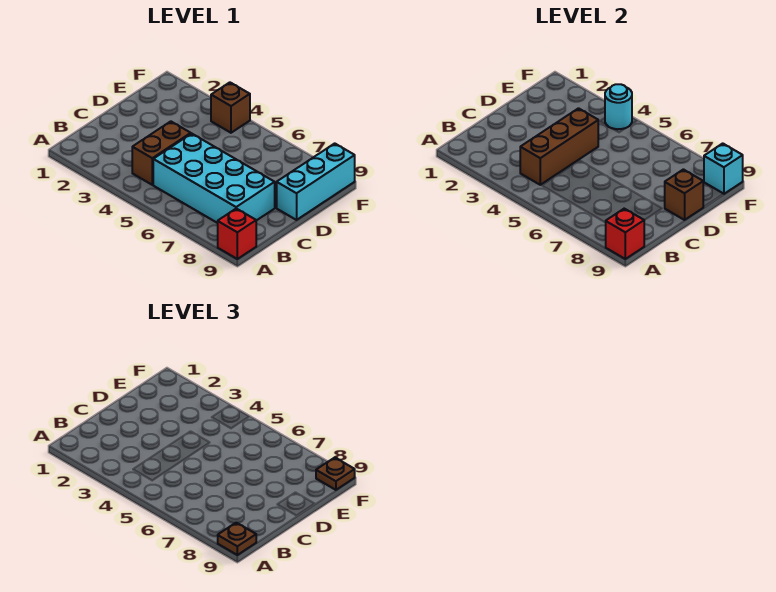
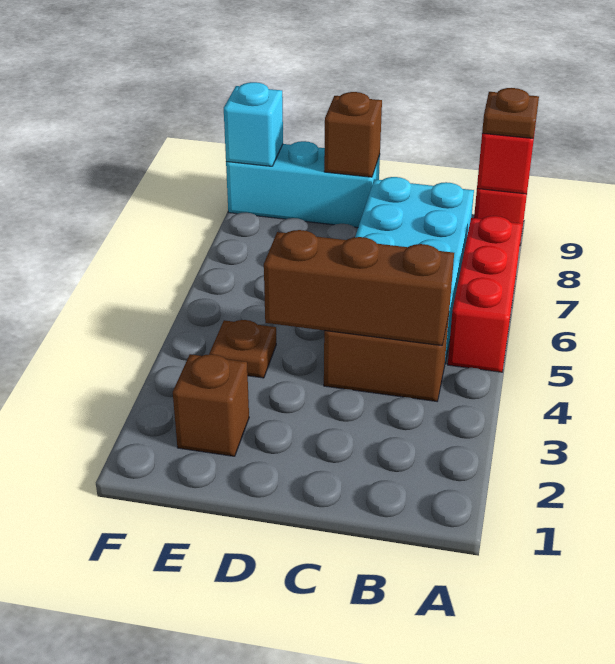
none -> red 1x3 brick [448,216,522,372]
brown 1x1 brick [211,82,250,133] -> brown 1x1 brick moved to [173,354,249,456]
cyan 1x1 round brick [605,84,632,129] -> none
brown 1x1 plate [316,458,355,490] -> brown 1x1 plate moved to [209,320,276,378]

